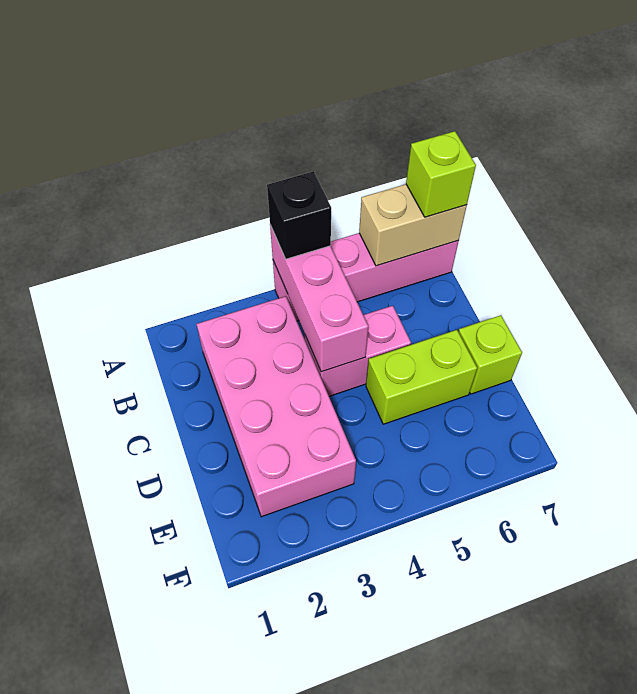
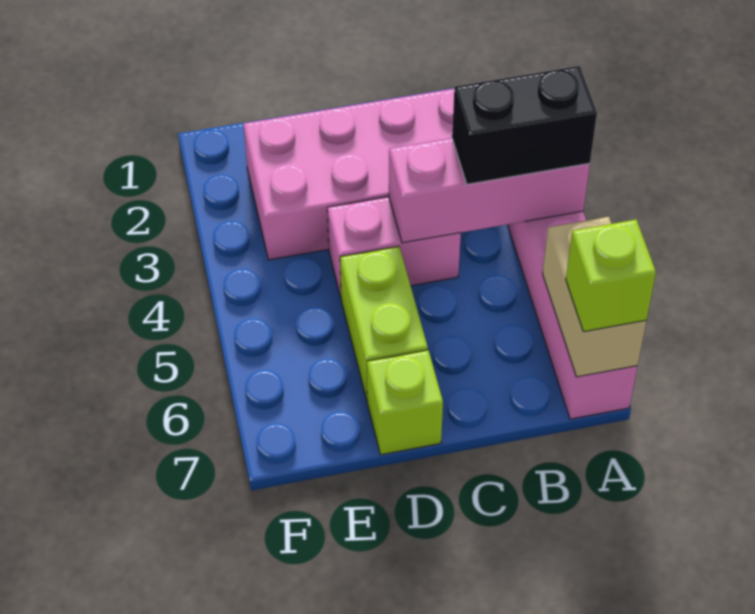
black 1x1 brick [267,171,331,259] -> black 1x2 brick [452,66,597,184]
pink 1x2 brick [305,306,411,396] -> pink 1x2 brick turned to [327,197,461,297]

